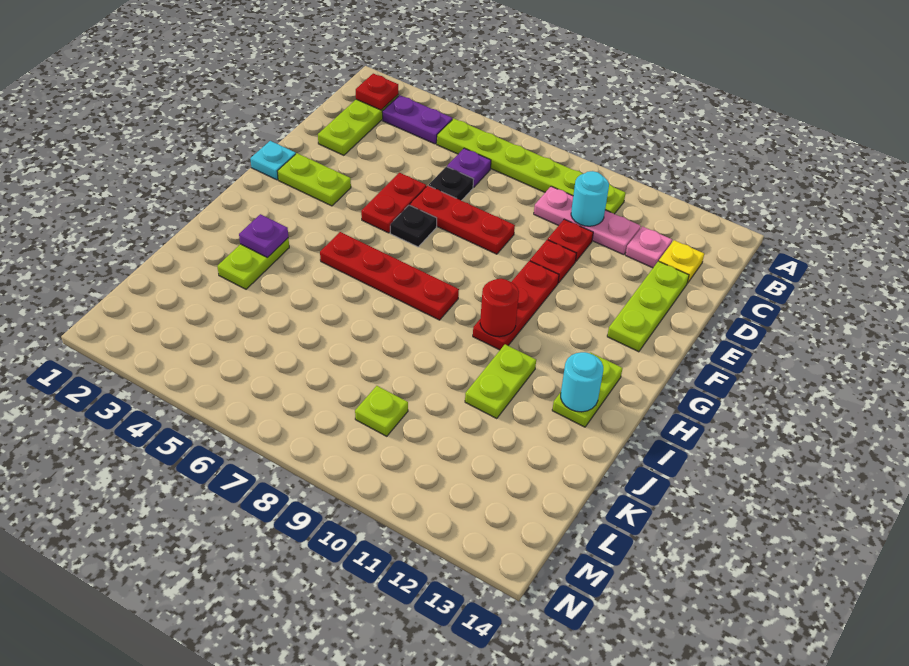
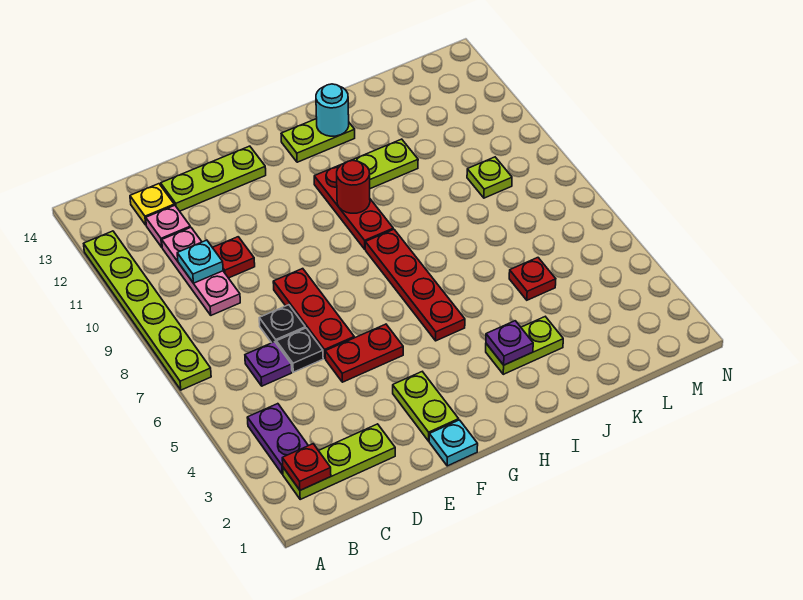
lime 1x6 plate [437,119,626,214] -> lime 1x6 plate moved to [84,231,211,390]
cyan 1x1 round brick [571,171,609,226] -> cyan 1x1 plate [177,240,223,283]
red 1x1 plate [530,240,576,283] -> red 1x1 plate moved to [509,258,556,300]
black 1x1 plate [390,205,437,247] -> black 1x1 plate moved to [259,305,305,344]
red 1x3 plate [473,261,559,350] -> red 1x3 plate turned to [314,164,393,249]

